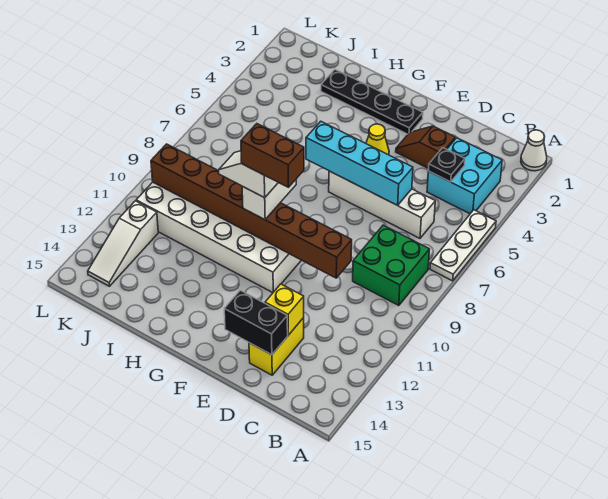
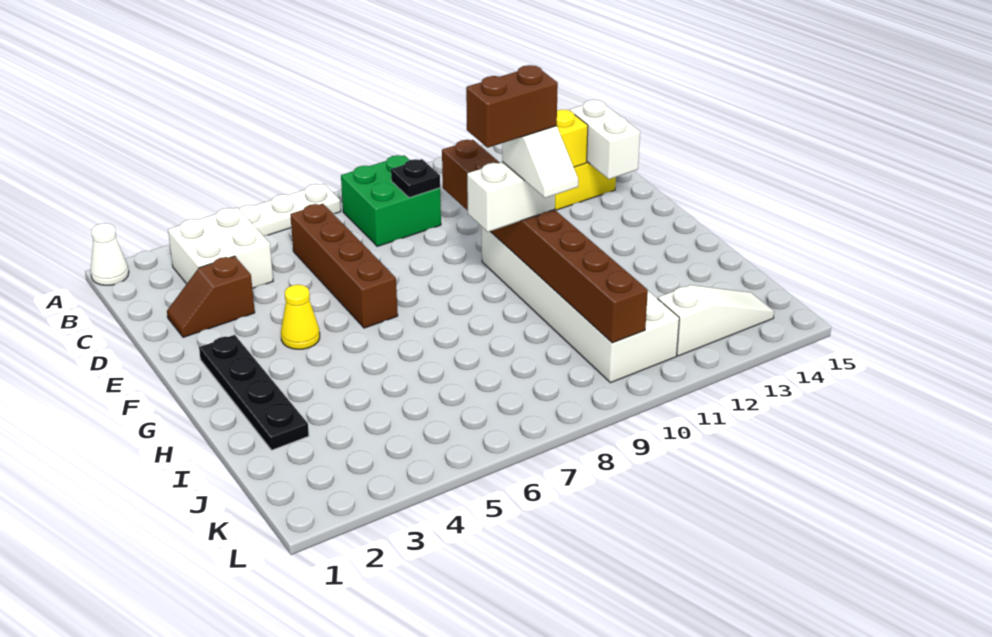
cyan 2x2 brick [427,138,502,214] -> white 2x2 brick [168,208,273,288]
black 1x1 plate [428,148,465,182] -> black 1x1 plate moved to [391,159,440,198]
white 1x4 brick [329,171,435,238] -> brown 1x4 brick [290,204,398,328]
brown 1x2 slope [396,126,455,169] -> brown 1x2 slope turned to [167,256,255,337]
cyan 1x4 brick [306,121,413,205] -> none
black 1x2 brick [224,290,288,355] -> white 1x2 brick [570,100,640,179]
brown 1x2 brick [241,124,304,187] -> brown 1x2 brick turned to [466,65,558,148]

